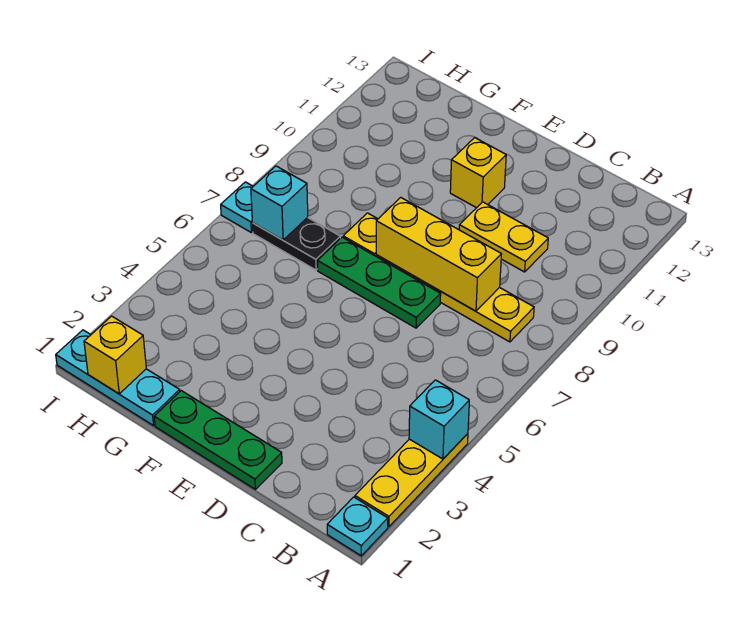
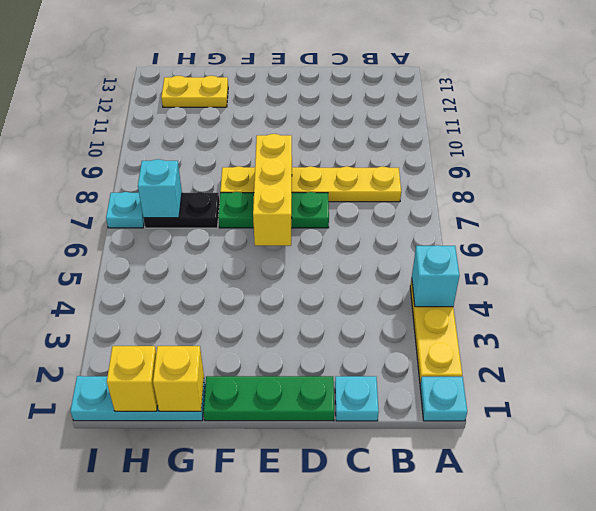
none -> cyan 1x1 plate [335,376,379,421]
yellow 1x3 brick [376,197,501,311] -> yellow 1x3 brick turned to [253,134,292,246]
yellow 1x2 plate [459,202,548,272] -> yellow 1x2 plate moved to [161,76,228,107]
yellow 1x1 brick [450,138,506,208] -> yellow 1x1 brick moved to [153,346,204,411]

